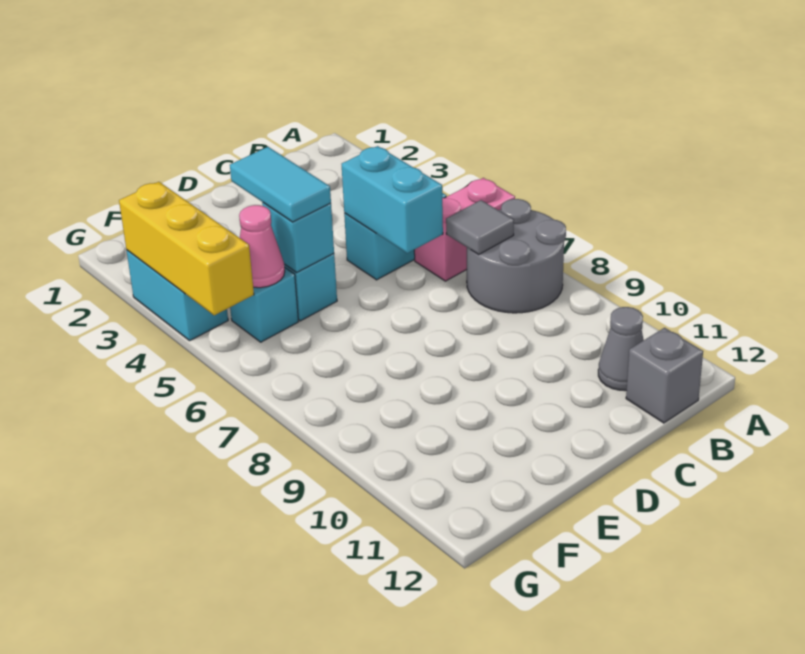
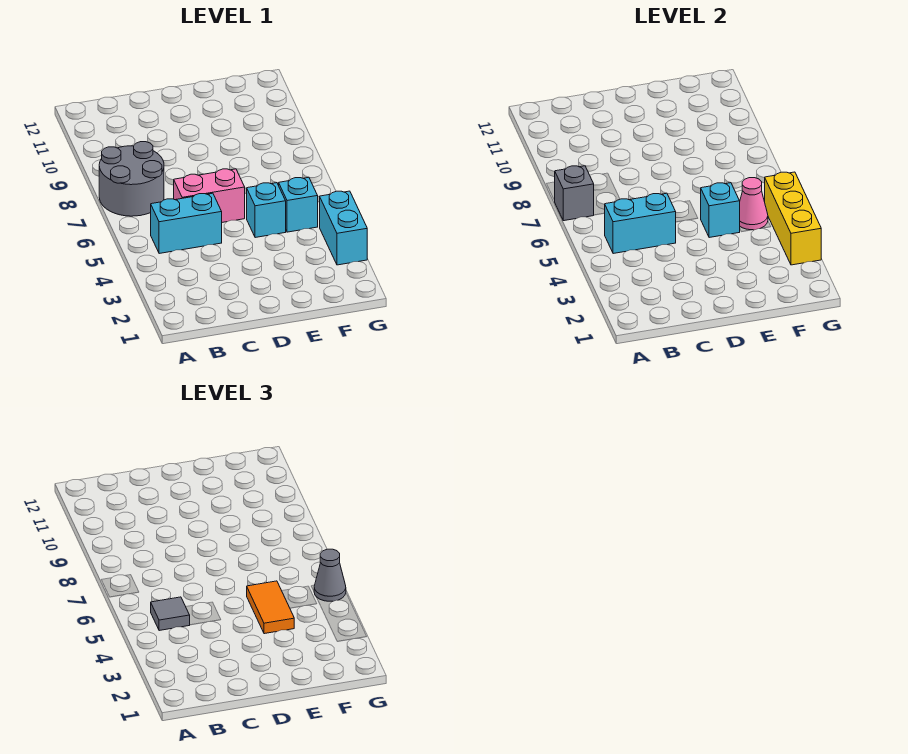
pink 1x2 brick [414,178,515,281] -> pink 1x2 brick moved to [174,169,245,222]
grey 1x1 tile [446,200,514,255] -> grey 1x1 tile moved to [151,597,190,631]
grey 1x1 cone [598,307,644,391] -> grey 1x1 cone moved to [314,549,346,601]
grey 1x1 brick [626,328,703,423] -> grey 1x1 brick moved to [555,166,594,221]
cyan 1x2 brick [342,146,443,253] -> cyan 1x2 brick turned to [604,193,676,254]
cyan 1x2 tile [230,147,331,222] -> orange 1x2 tile [247,581,294,634]

